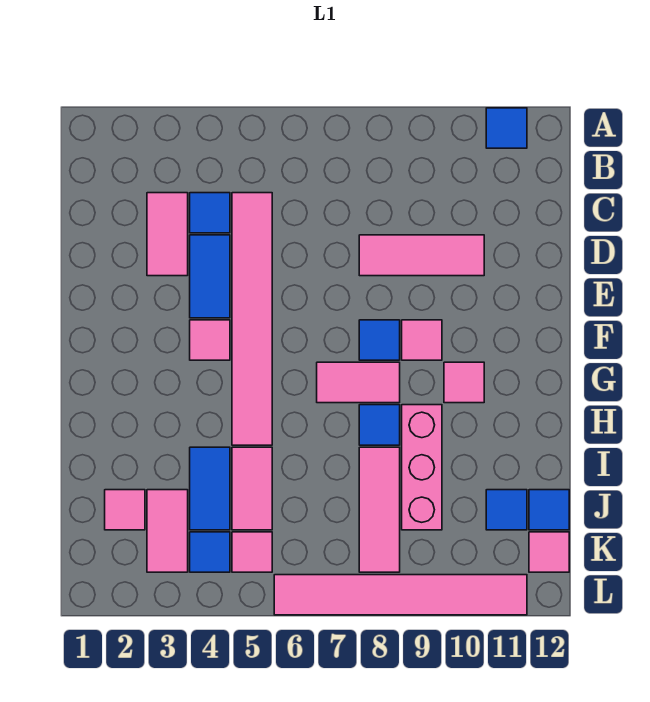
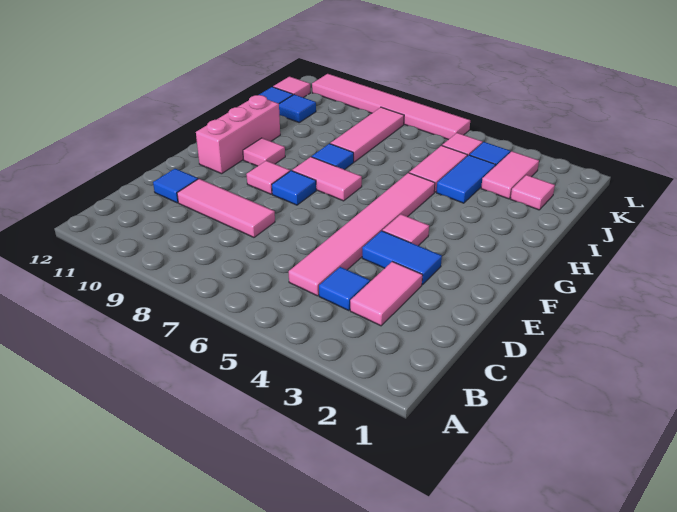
blue 1x1 tile [486,108,527,148] -> blue 1x1 tile moved to [153,169,198,203]
blue 1x2 tile [190,235,230,318] -> blue 1x2 tile turned to [362,231,442,285]
pink 1x3 brick [402,405,442,530] -> pink 1x3 brick moved to [196,95,280,174]

